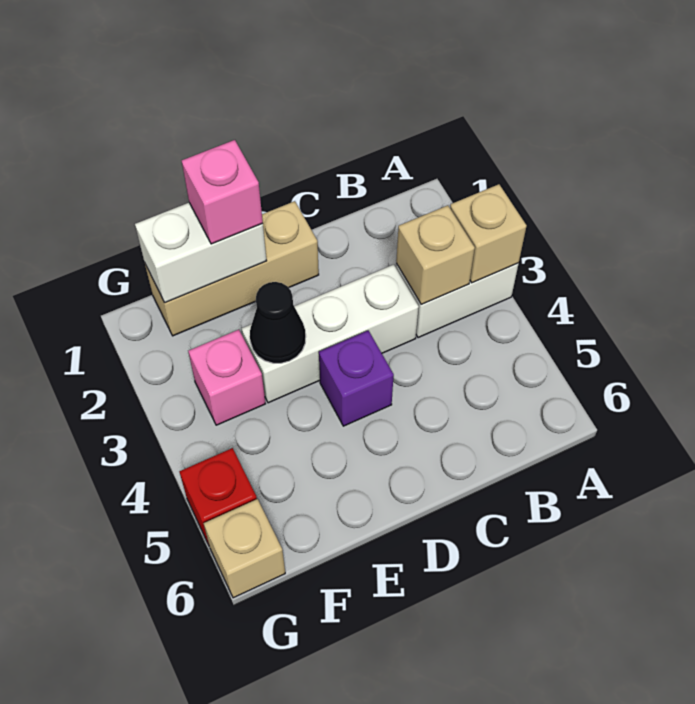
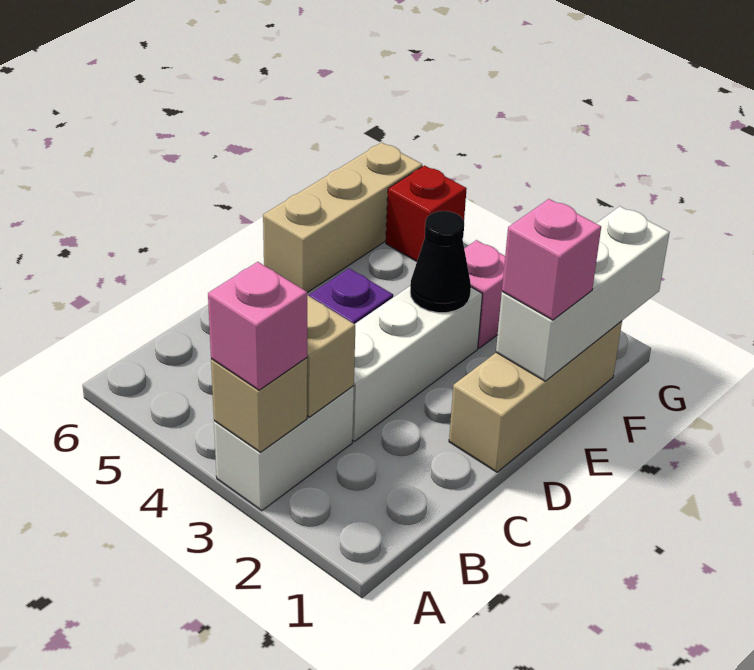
none -> pink 1x1 brick [208,262,307,390]
white 1x2 brick [135,203,267,303] -> white 1x3 brick [496,206,670,381]
tan 1x1 brick [204,499,285,598] -> tan 1x3 brick [263,142,422,293]

